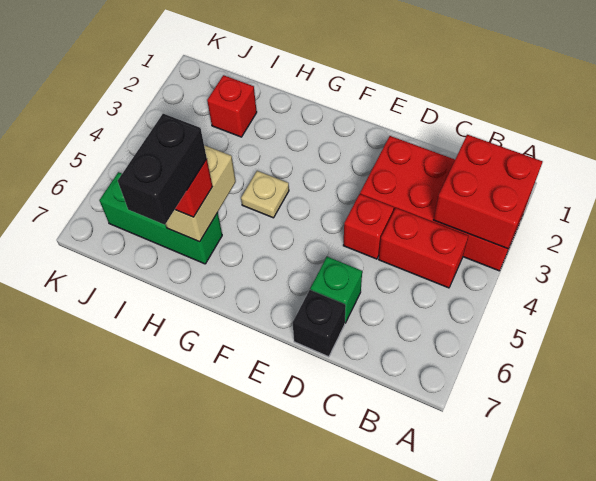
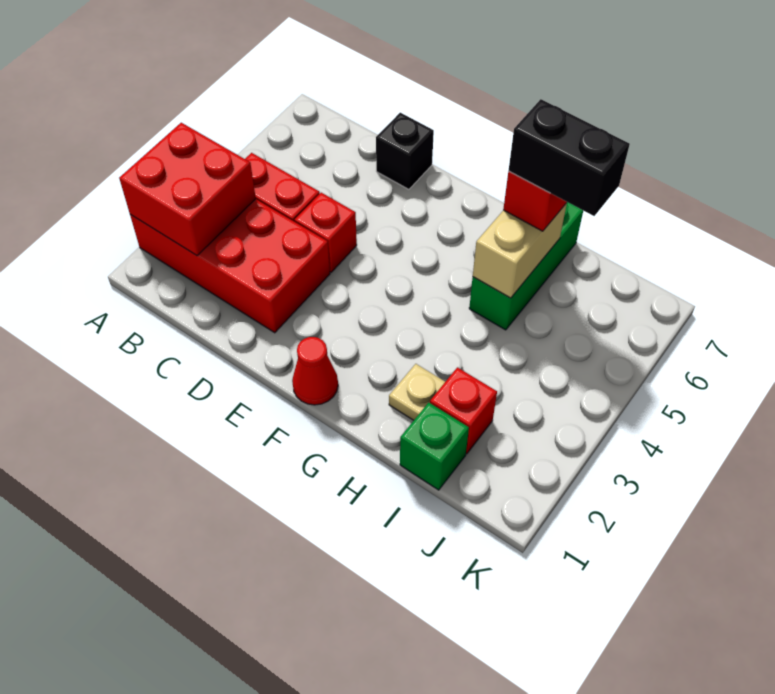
green 1x1 brick [310,257,362,323] -> green 1x1 brick moved to [400,403,469,490]
none -> red 1x1 cone [292,337,338,405]
tan 1x1 plate [241,171,289,218] -> tan 1x1 plate moved to [389,364,445,420]
green 1x3 brick [99,172,222,264] -> green 1x3 brick turned to [469,202,583,330]
black 1x2 brick [118,114,207,225] -> black 1x2 brick turned to [509,99,630,216]

